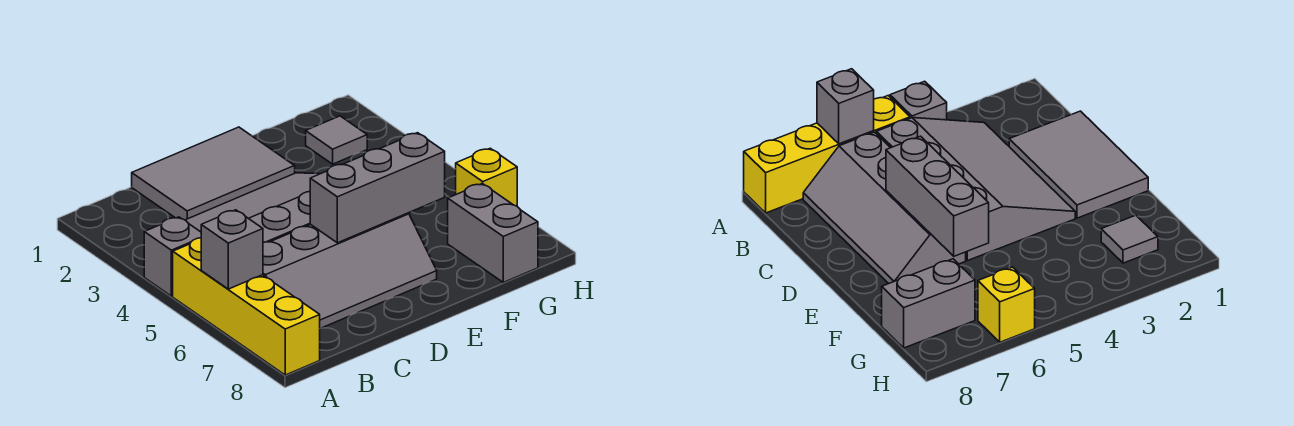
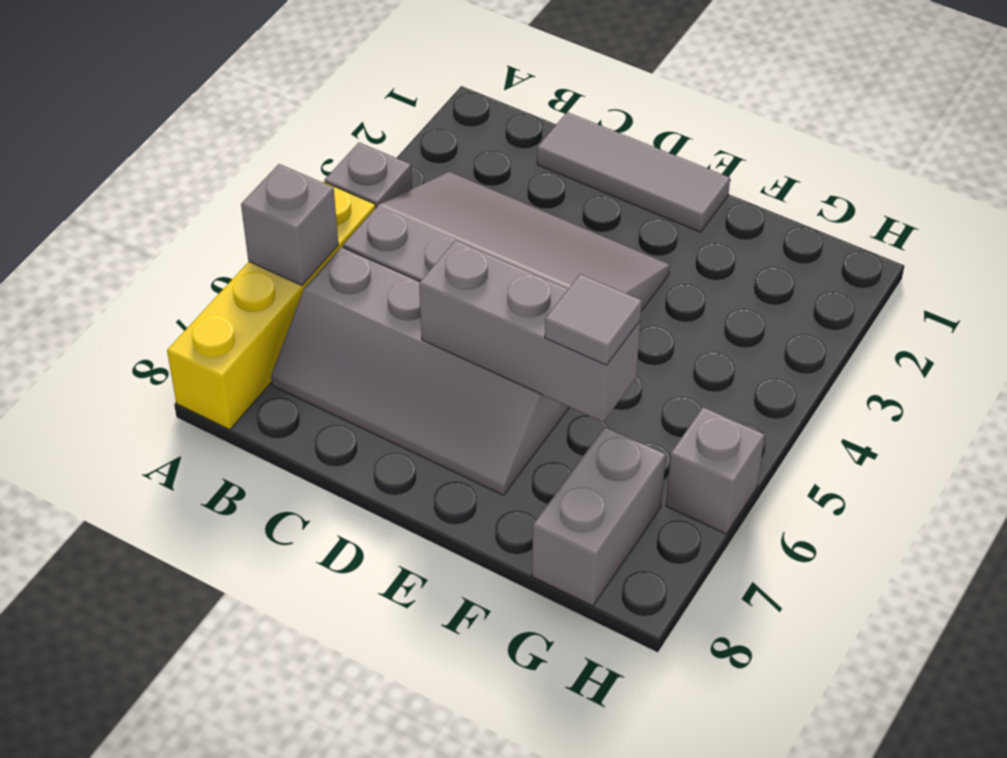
grey 2x3 tile [132,127,295,220] -> grey 1x3 tile [537,112,730,232]
grey 1x1 tile [306,116,367,164] -> grey 1x1 tile moved to [545,274,642,365]
yellow 1x1 brick [456,148,517,206] -> grey 1x1 brick [666,407,765,534]

